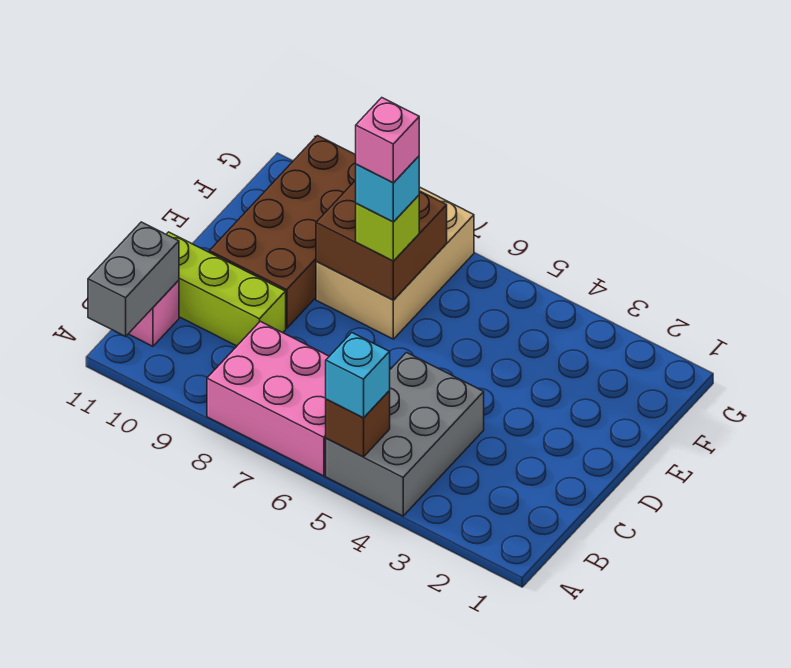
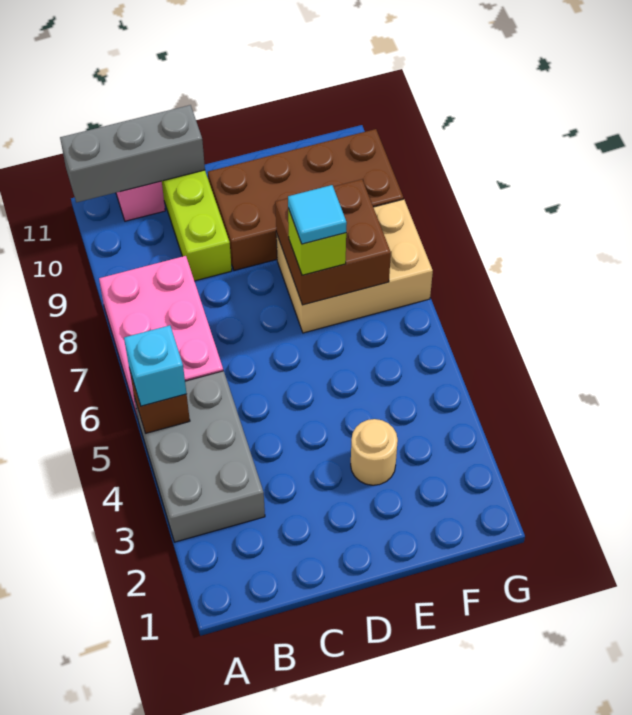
grey 2x3 brick [326,353,484,516] -> grey 2x3 brick turned to [134,371,265,542]
grey 1x2 brick [88,222,179,336] -> grey 1x3 brick [60,105,205,202]
none -> tan 1x1 round brick [351,419,398,485]
cyan 1x1 brick [356,156,419,222] -> cyan 1x1 tile [288,185,347,244]
pink 1x1 brick [356,98,419,183] -> none

